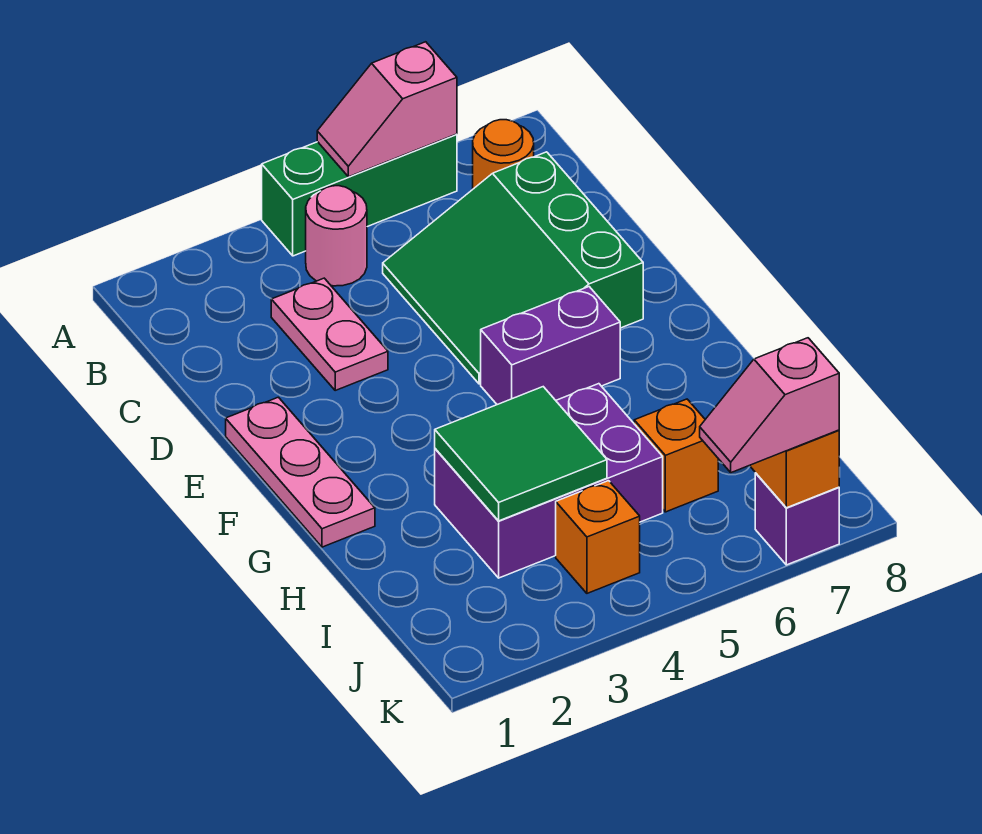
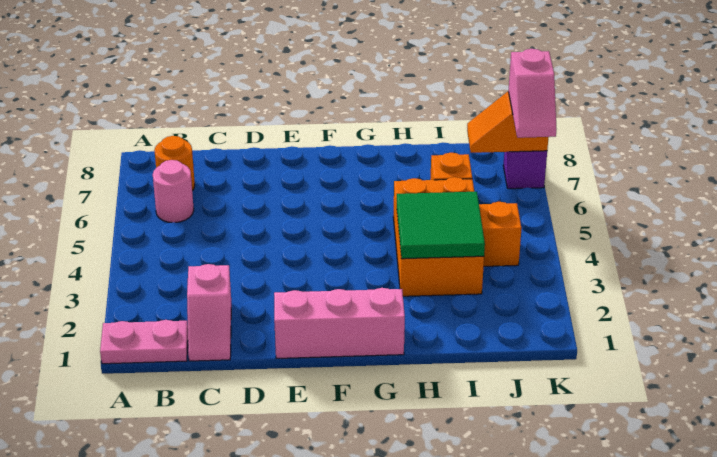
green 1x3 brick [262,134,457,256] -> none
pink 1x2 slope [317,42,457,177] -> pink 1x2 slope moved to [187,264,231,361]
pink 1x1 round brick [306,186,367,286] -> pink 1x1 round brick moved to [153,160,194,223]
pink 1x2 plate [271,278,388,390] -> pink 1x2 plate moved to [100,320,188,364]
green 3x3 slope [383,152,643,384] -> none
pink 1x3 plate [226,397,375,547] -> pink 1x3 brick [274,288,405,358]
purple 1x2 brick [481,287,620,405] -> none
purple 2x3 brick [435,384,663,578] -> orange 2x3 brick [393,177,484,296]

